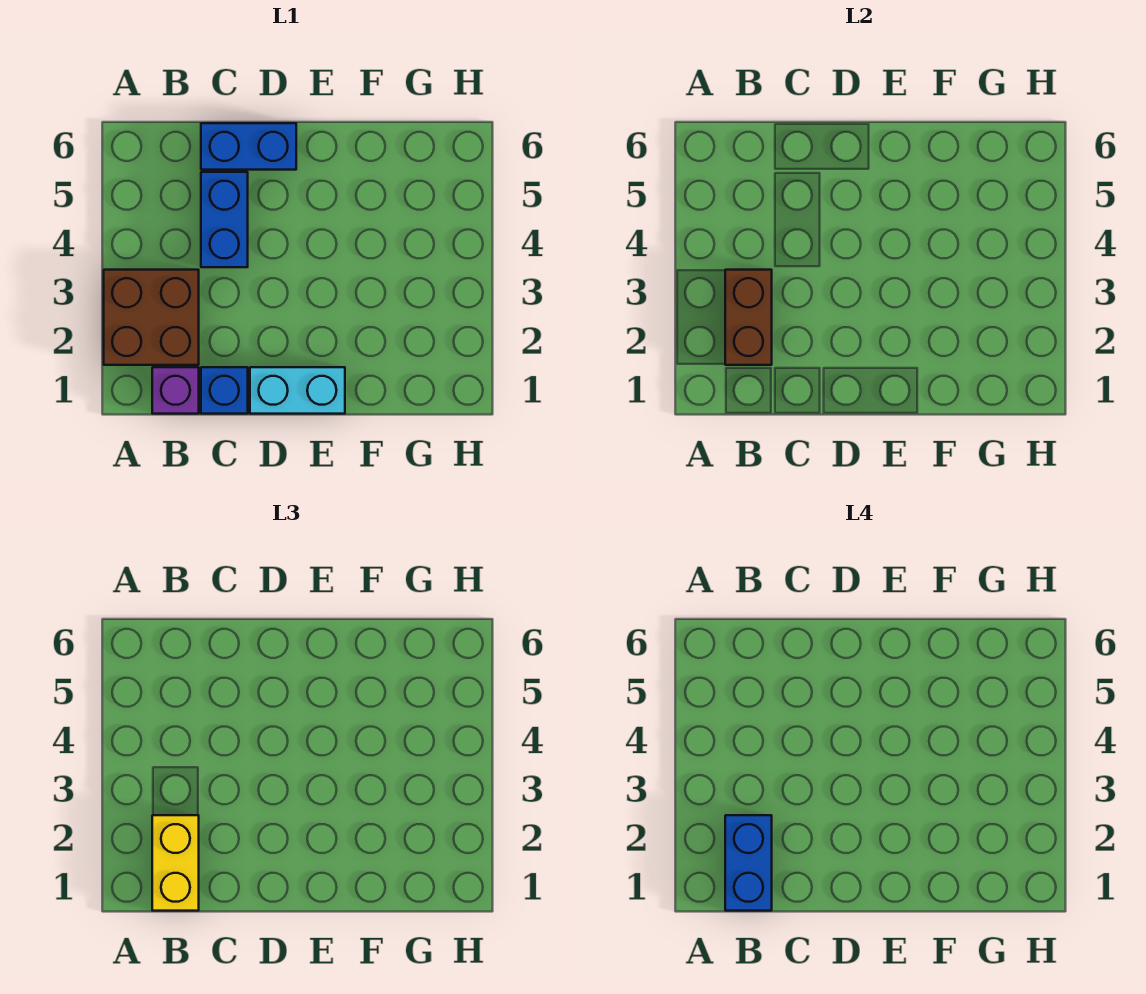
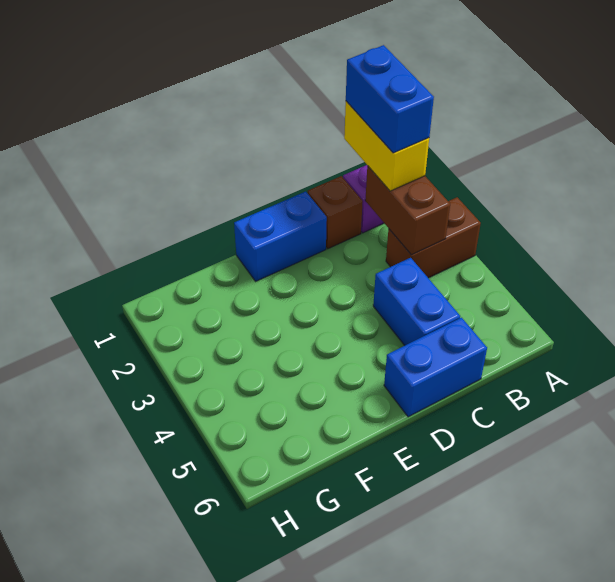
brown 2x2 brick [104,270,199,365] -> brown 1x2 brick [386,197,481,278]
blue 1x1 brick [201,367,248,414] -> brown 1x1 brick [308,176,363,249]
cyan 1x2 brick [250,367,345,414] -> blue 1x2 brick [234,192,327,281]

